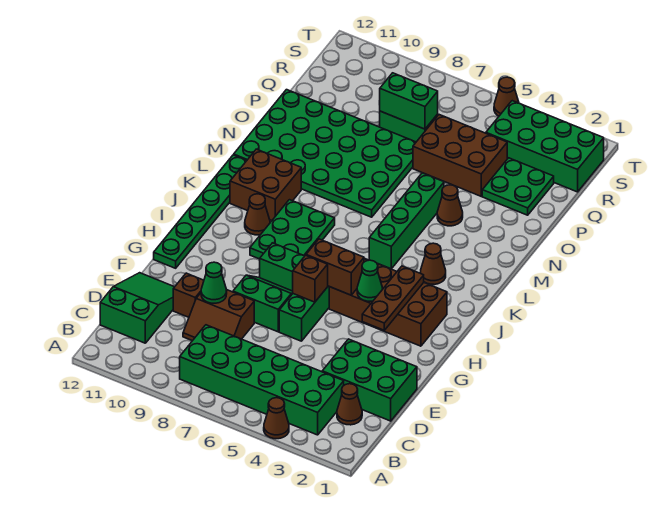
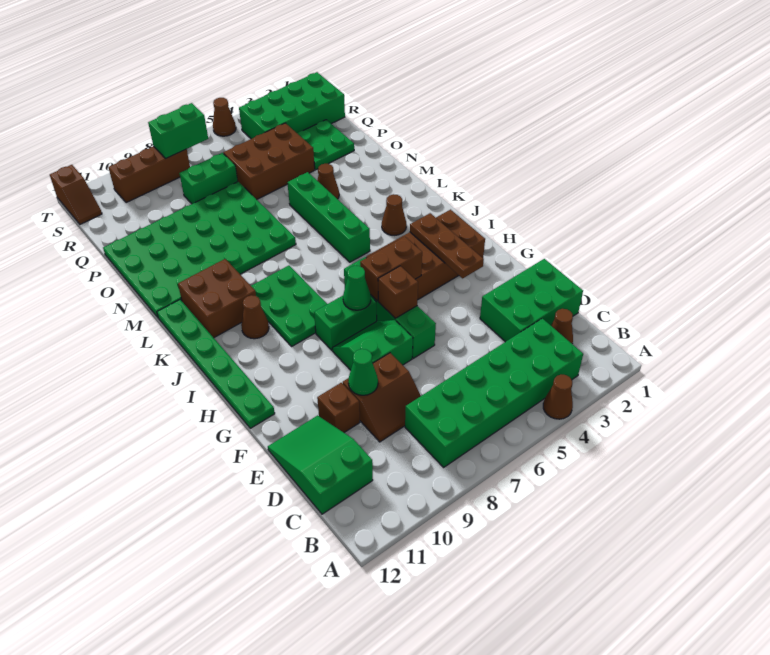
green 1x1 cone [357,260,383,301] -> green 1x1 cone moved to [343,266,371,310]
green 1x2 brick [379,73,438,129] -> green 1x2 brick moved to [148,103,208,159]
none -> brown 1x3 brick [109,146,190,203]
none -> brown 1x2 slope [50,165,102,224]

